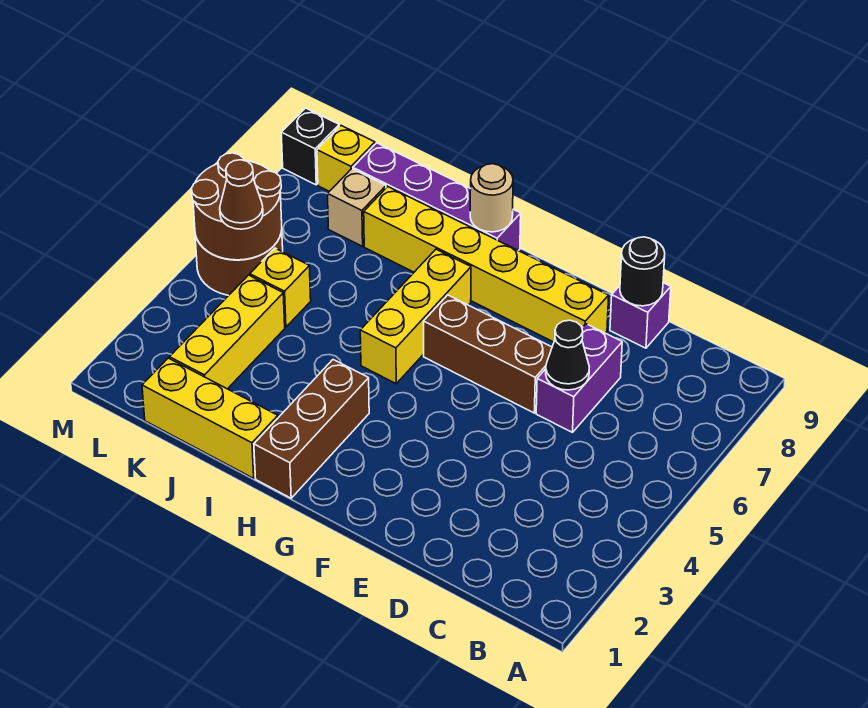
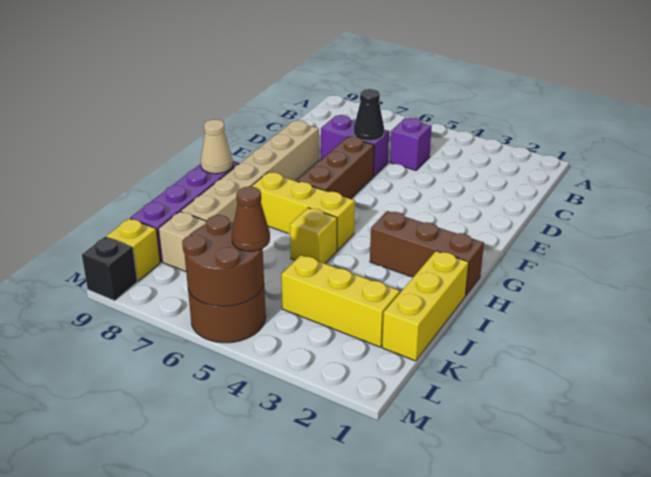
purple 1x1 brick [610,283,671,348] -> purple 1x1 brick moved to [390,118,432,170]
black 1x1 round brick [620,237,665,306] -> none
yellow 1x6 brick [364,187,609,342] -> tan 1x6 brick [181,120,319,223]
tan 1x1 round brick [470,164,513,232] -> tan 1x1 cone [201,119,233,174]
yellow 1x1 brick [250,248,311,327] -> yellow 1x1 brick moved to [290,208,337,263]

